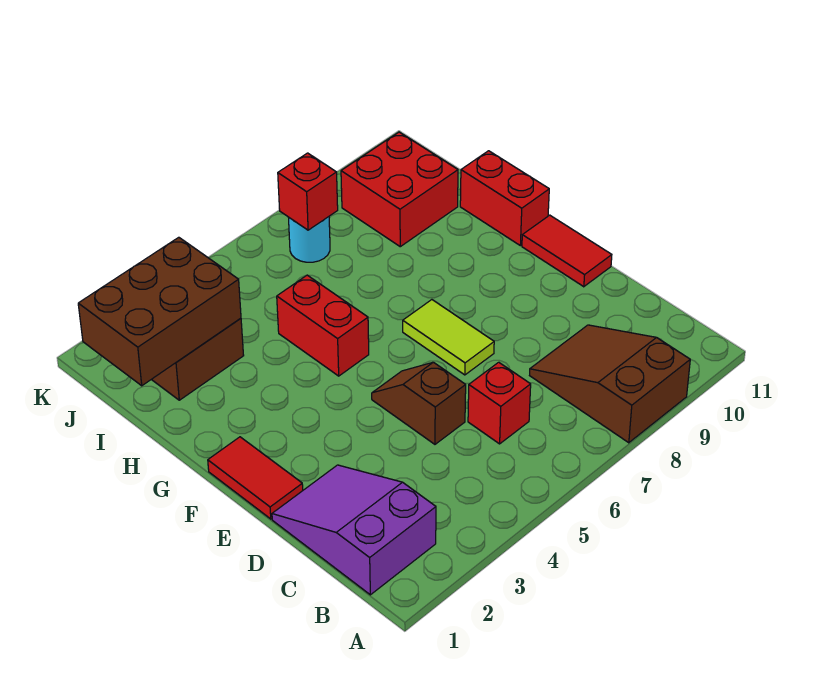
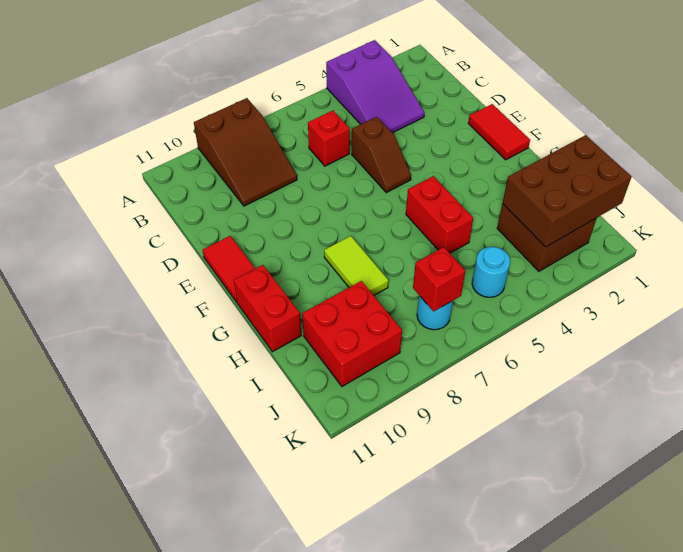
purple 2x3 slope [272,465,436,595] -> purple 2x3 slope moved to [326,40,424,133]
lime 1x2 tile [403,300,494,375] -> lime 1x2 tile moved to [324,236,389,295]
none -> cyan 1x1 round brick [472,247,510,297]

